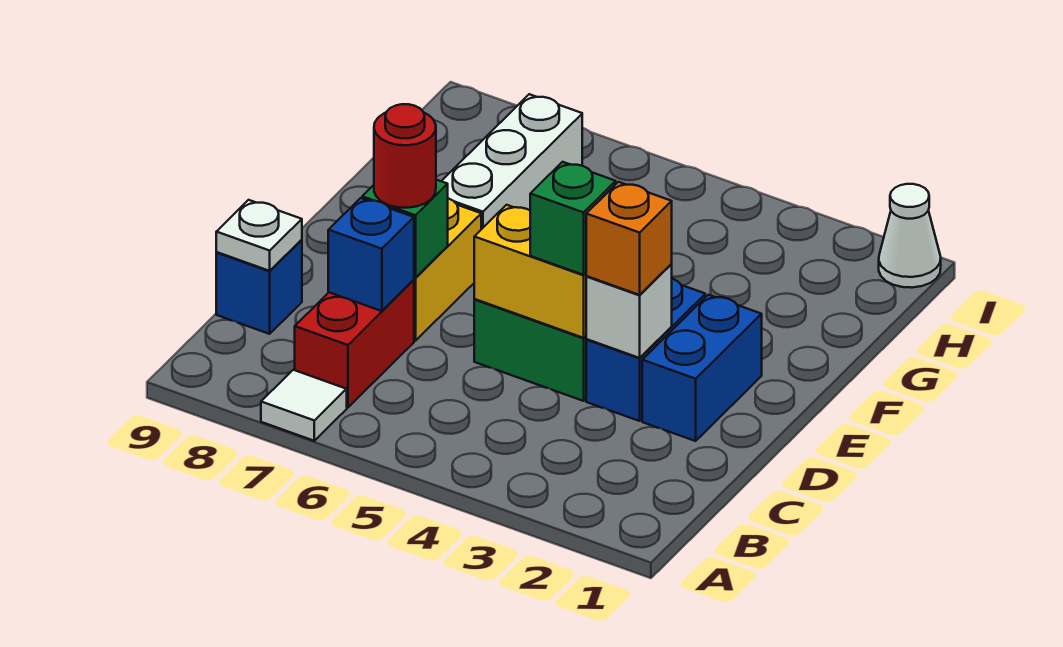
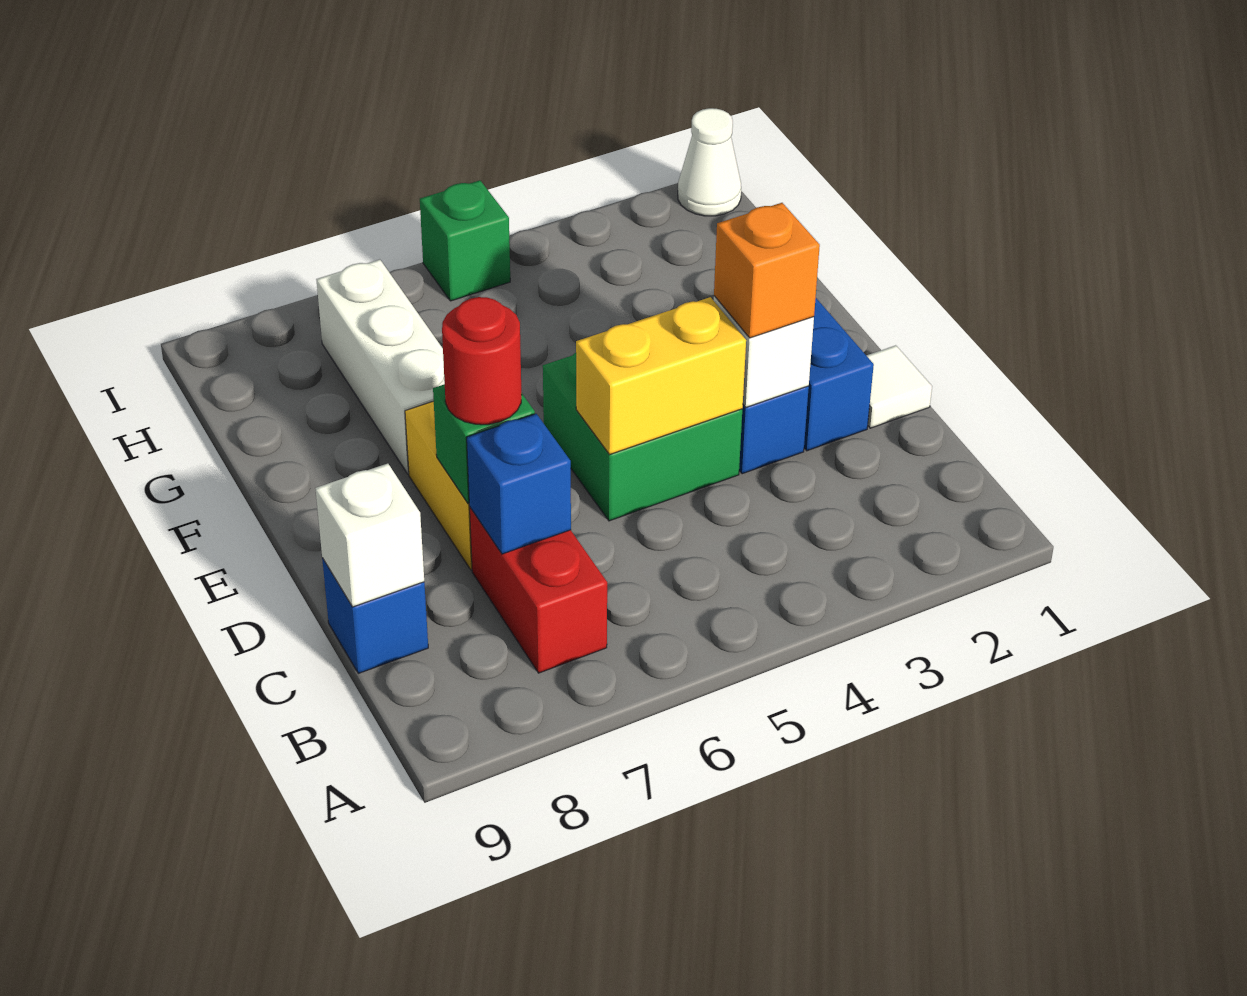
white 1x1 tile [261,370,347,441] -> white 1x1 tile moved to [866,345,932,428]
white 1x1 plate [216,200,302,271] -> white 1x1 brick [315,464,424,607]
green 1x1 brick [530,162,616,275] -> green 1x1 brick moved to [420,180,510,301]

